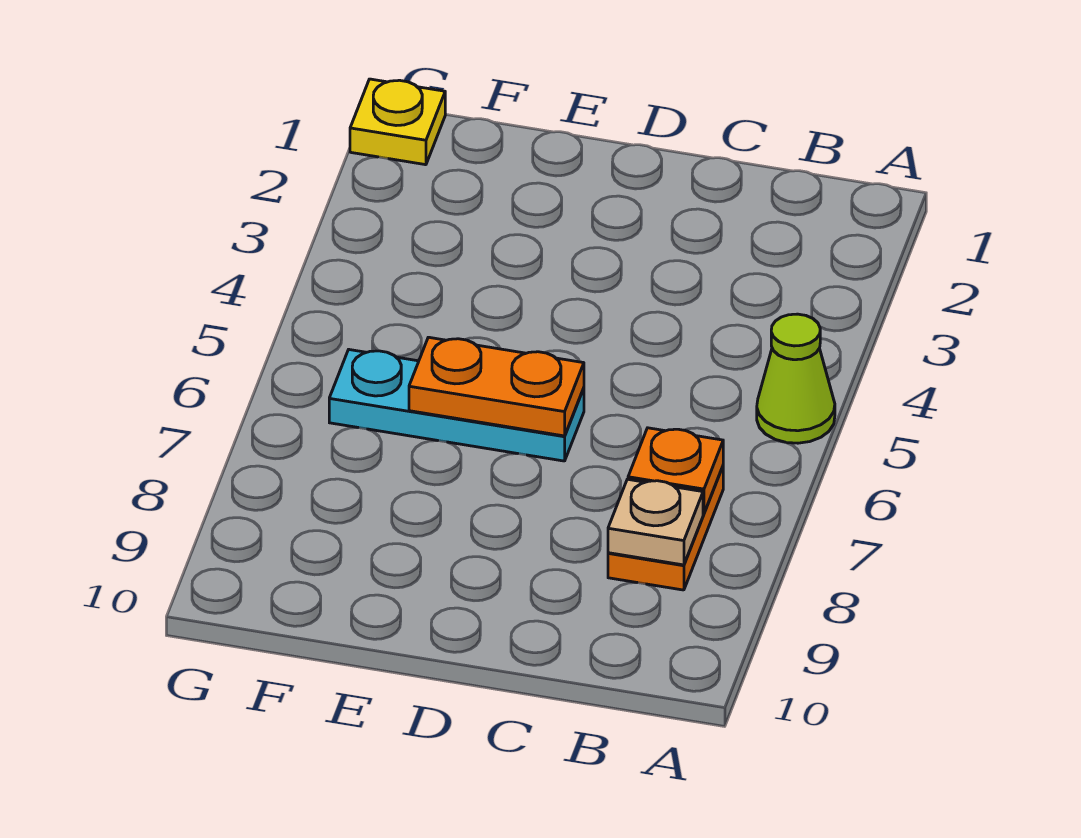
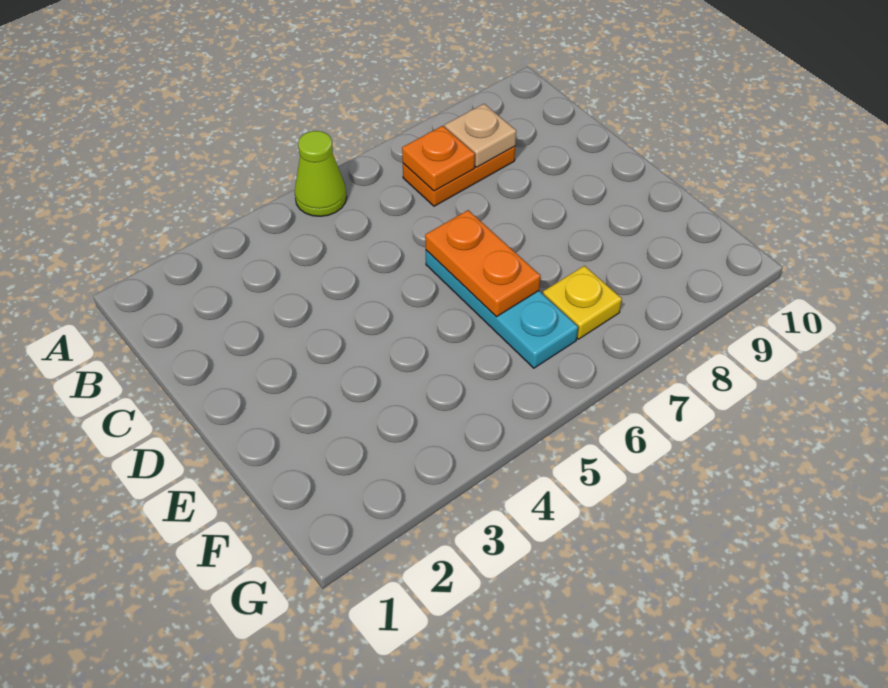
yellow 1x1 plate [350,79,445,165] -> yellow 1x1 plate moved to [543,266,622,339]

